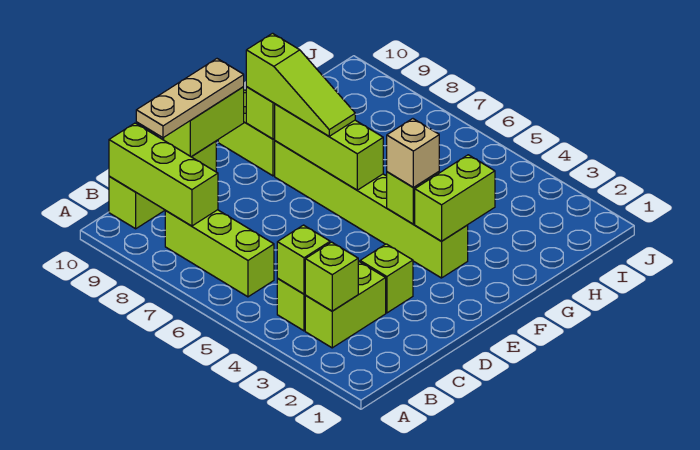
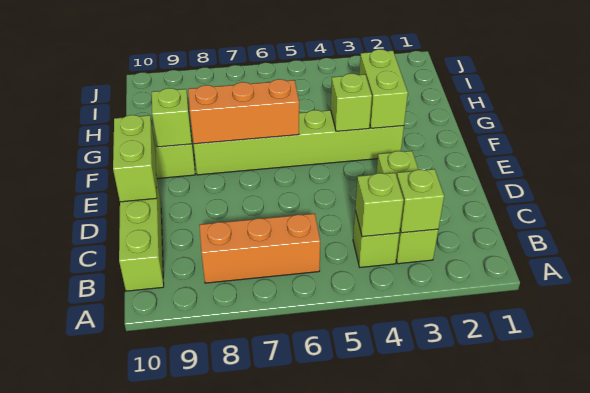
lime 1x3 brick [165,210,274,297] -> orange 1x3 brick [199,213,320,283]
lime 1x3 brick [109,123,218,226] -> none
tan 1x3 plate [136,59,244,138] -> none
tan 1x1 brick [387,119,439,188] -> none
lime 1x3 brick [274,104,383,190] -> orange 1x3 brick [188,79,299,144]
lime 1x3 slope [246,33,355,136] -> none

